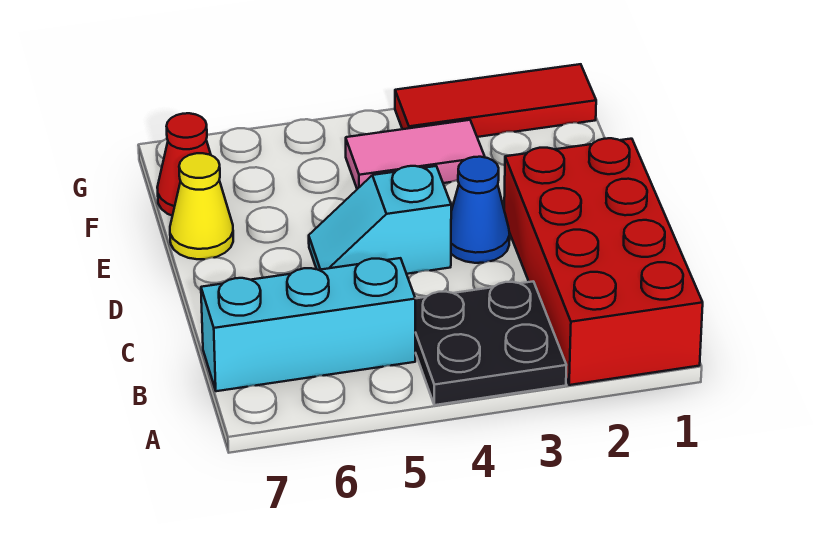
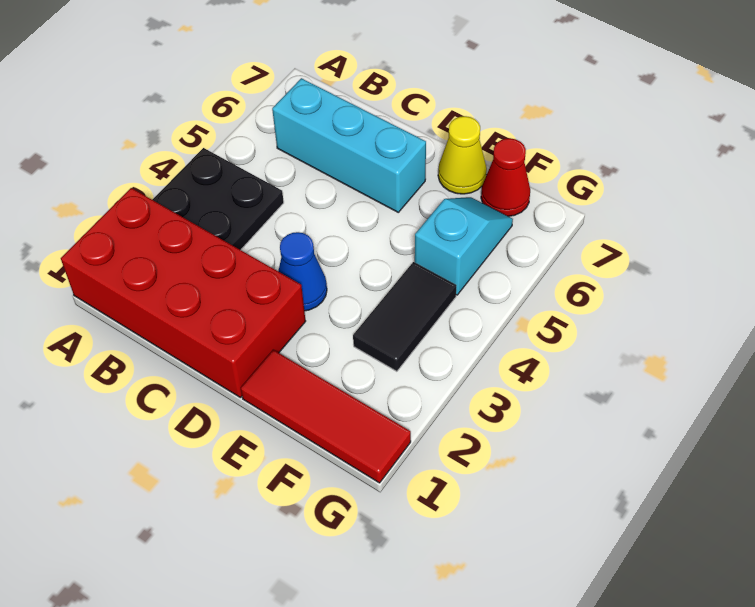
cyan 1x3 brick [201,258,415,391] -> cyan 1x3 brick turned to [272,78,426,212]
cyan 1x2 slope [309,166,451,274] -> cyan 1x2 slope moved to [415,197,513,295]
pink 1x2 tile [346,120,485,189] -> black 1x2 tile [353,262,456,371]
red 1x3 tile [395,64,596,137] -> red 1x3 tile turned to [241,350,411,483]

